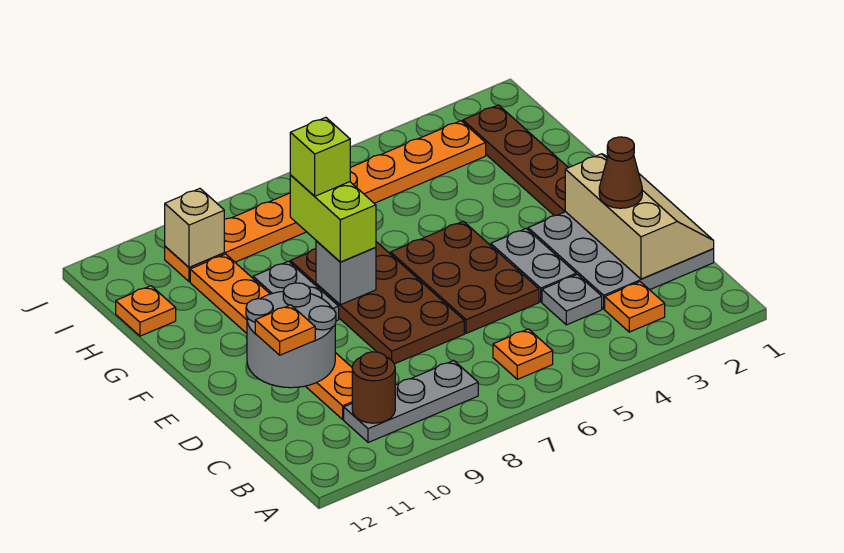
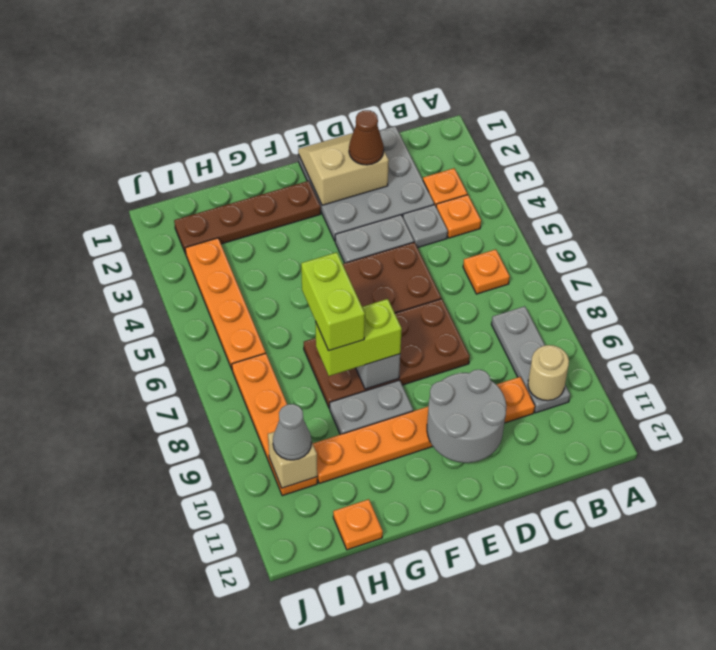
brown 1x1 round brick [352,352,395,423] -> tan 1x1 round brick [528,345,569,401]
tan 2x3 slope [565,154,714,279] -> tan 2x2 slope [298,133,389,205]
orange 1x1 plate [255,305,315,355] -> orange 1x1 plate moved to [436,195,481,238]
lime 1x1 brick [290,117,350,196] -> lime 1x2 brick [301,252,365,351]
none -> grey 1x1 cone [273,404,311,460]

